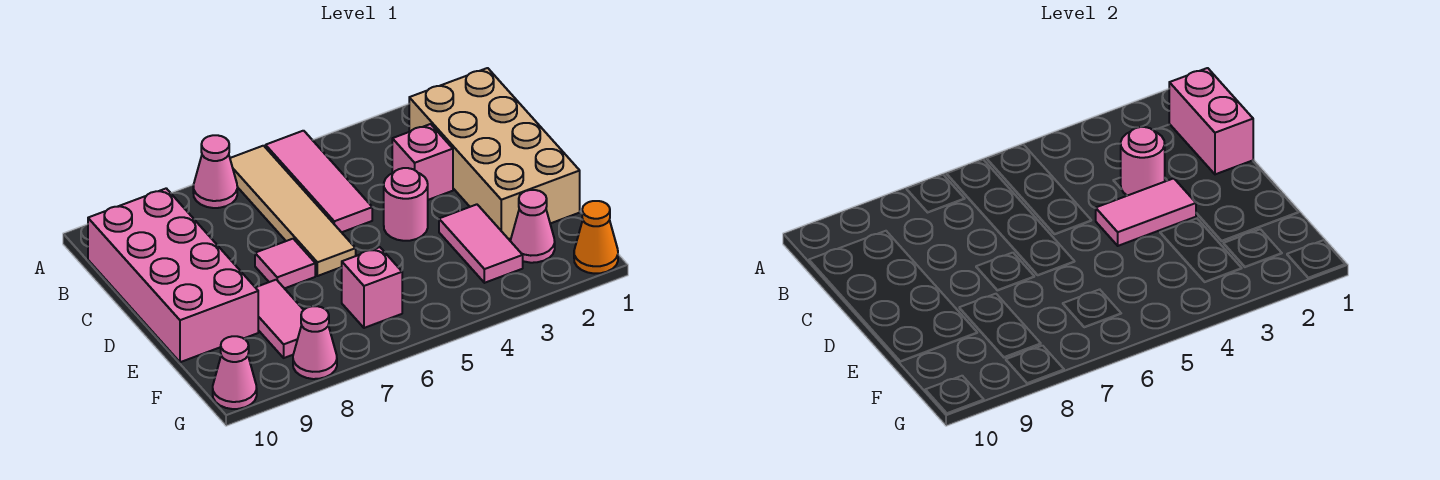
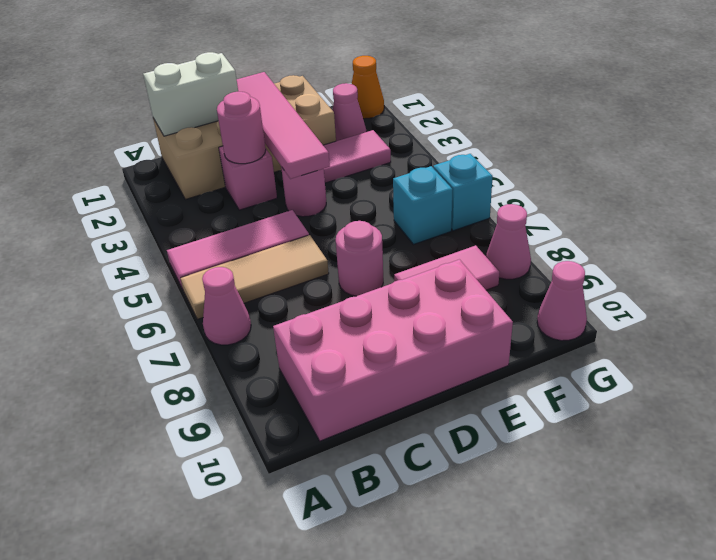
tan 1x4 tile [230,146,356,276] -> tan 1x3 tile [181,235,329,319]
pink 1x2 brick [1169,68,1253,174] -> white 1x2 brick [143,52,238,136]
pink 1x2 tile [1096,178,1196,246] -> pink 1x4 tile [237,72,330,179]
pink 1x1 tile [255,239,315,288] -> pink 1x1 round brick [336,221,383,296]
pink 1x1 brick [342,247,402,328] -> cyan 1x1 brick [393,166,453,245]
none -> cyan 1x1 brick [433,154,493,231]

